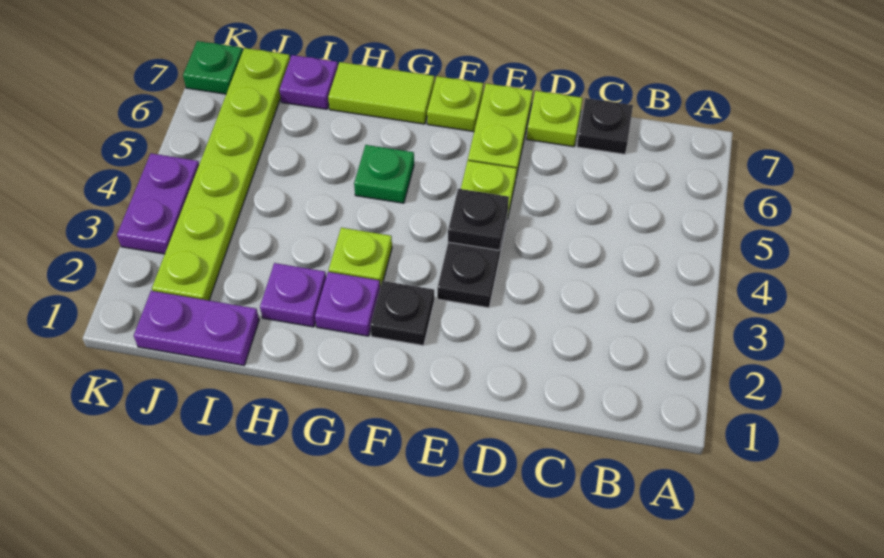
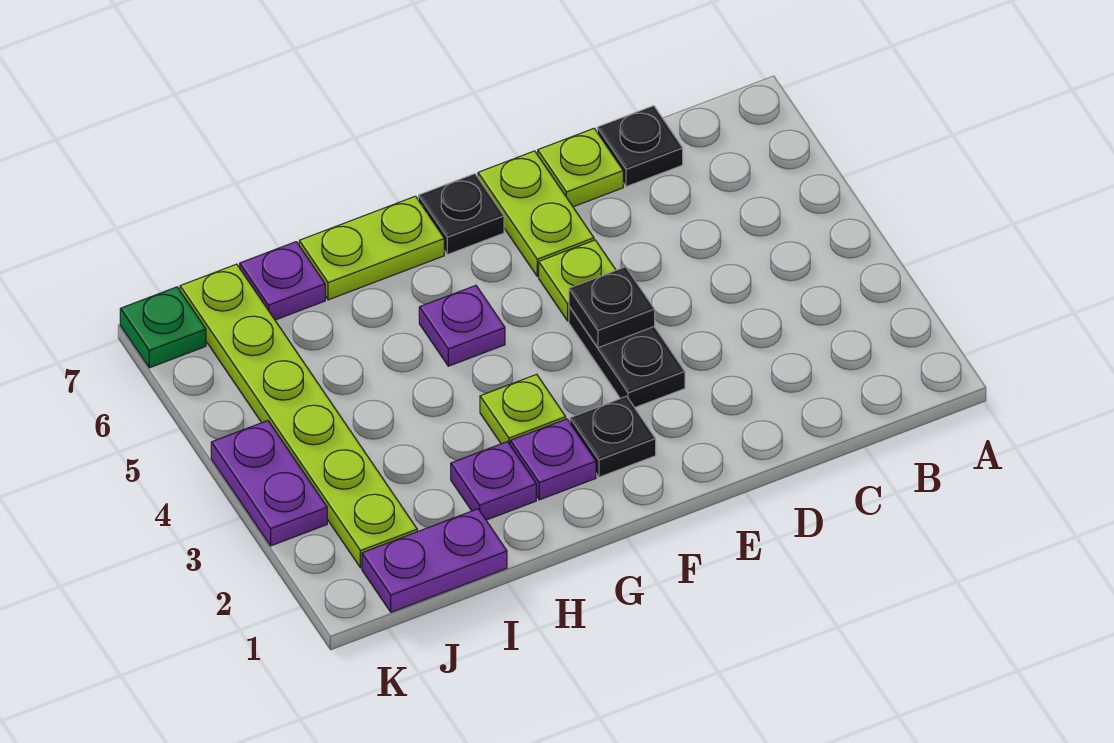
lime 1x1 plate [427,76,483,132] -> black 1x1 plate [418,174,504,255]
green 1x1 plate [354,145,414,203] -> purple 1x1 plate [419,285,505,366]
lime 1x2 tile [328,62,434,124] -> lime 1x2 plate [299,196,444,300]

